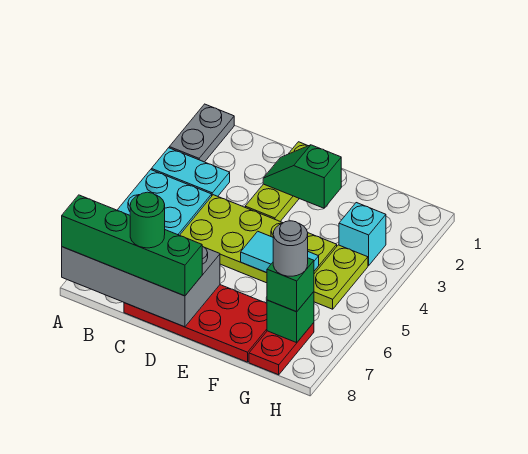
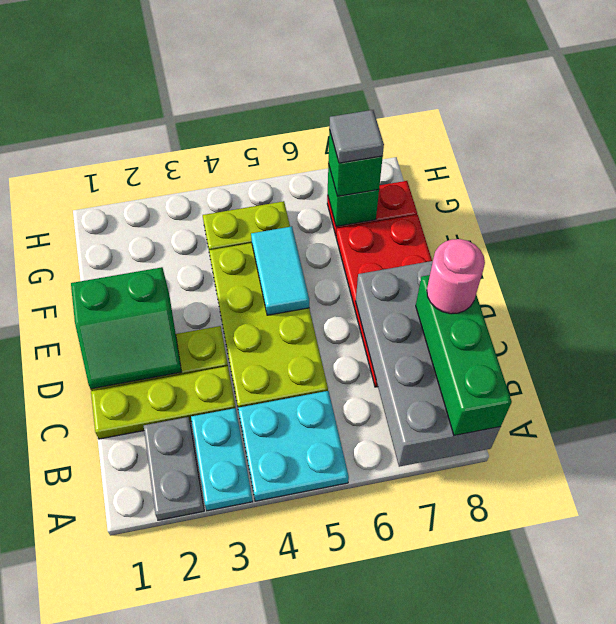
grey 1x2 plate [169,104,234,162] -> grey 1x2 plate turned to [144,417,204,520]
green 1x4 brick [62,195,202,296] -> green 1x3 brick [416,275,512,436]
none -> lime 1x3 plate [91,366,236,439]
green 1x1 round brick [130,192,165,248] -> pink 1x1 round brick [427,239,485,314]
green 1x2 slope [263,145,341,208] -> green 2x2 slope [71,267,181,389]
cyan 1x1 brick [339,203,386,266] -> none
grey 1x1 round brick [273,221,308,276] -> grey 1x1 tile [329,110,384,163]

